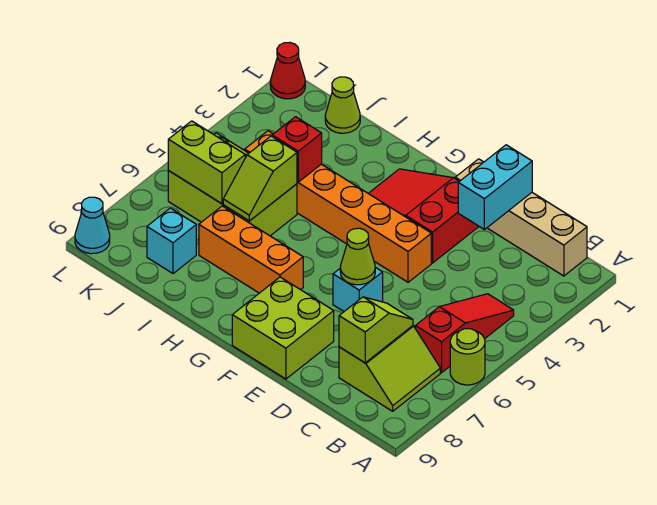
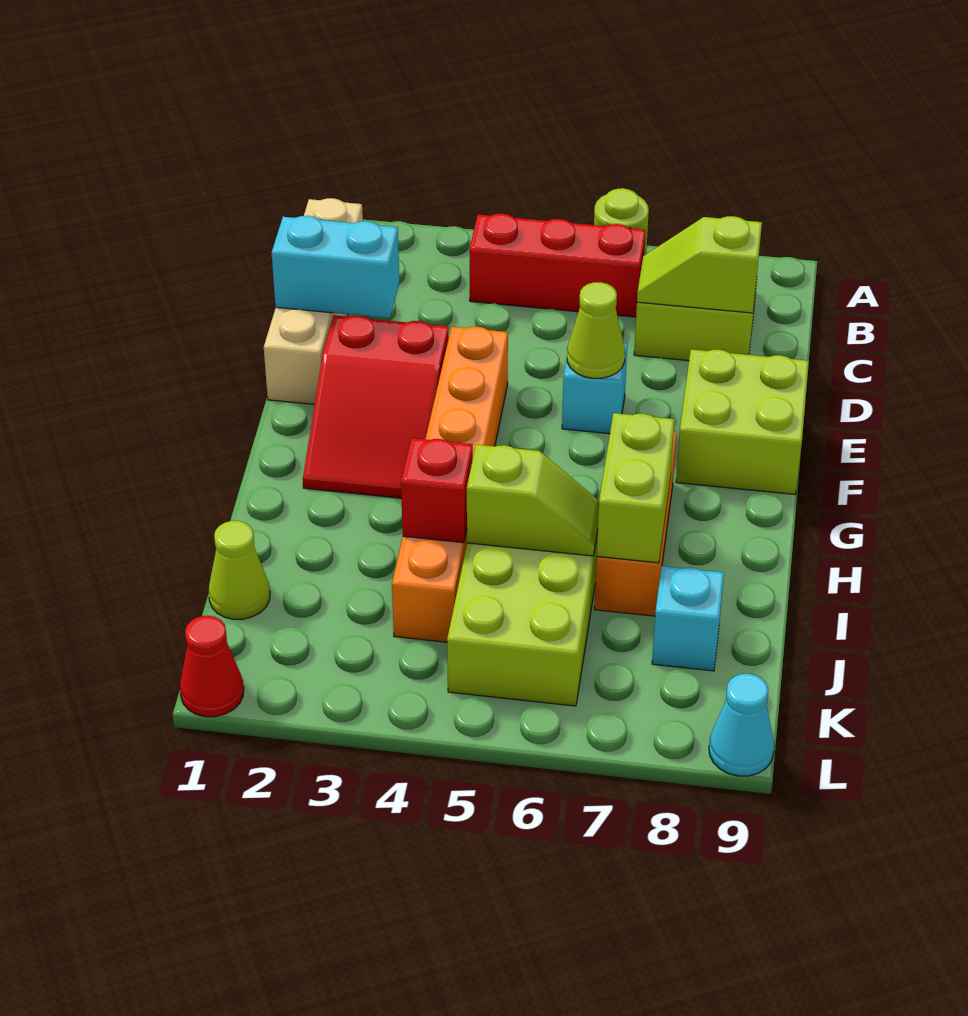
red 1x3 slope [415,294,514,373] -> red 1x3 brick [469,214,646,317]
lime 1x2 brick [168,121,245,204] -> lime 1x2 brick moved to [597,413,675,563]

